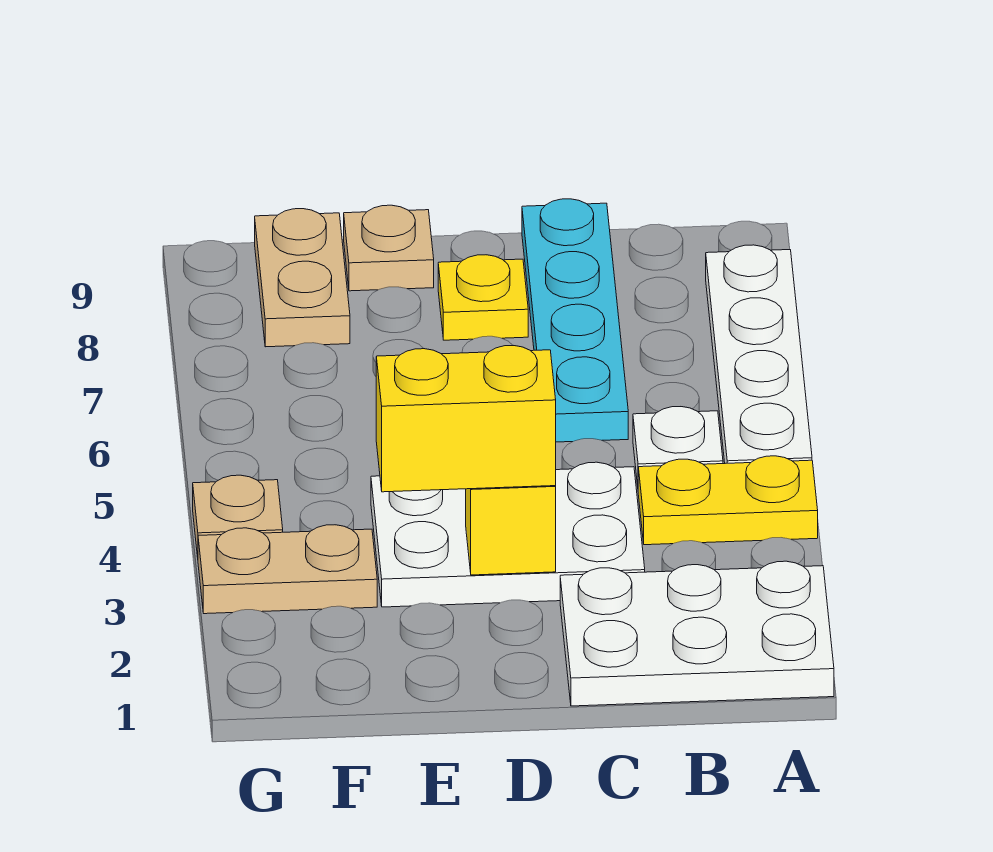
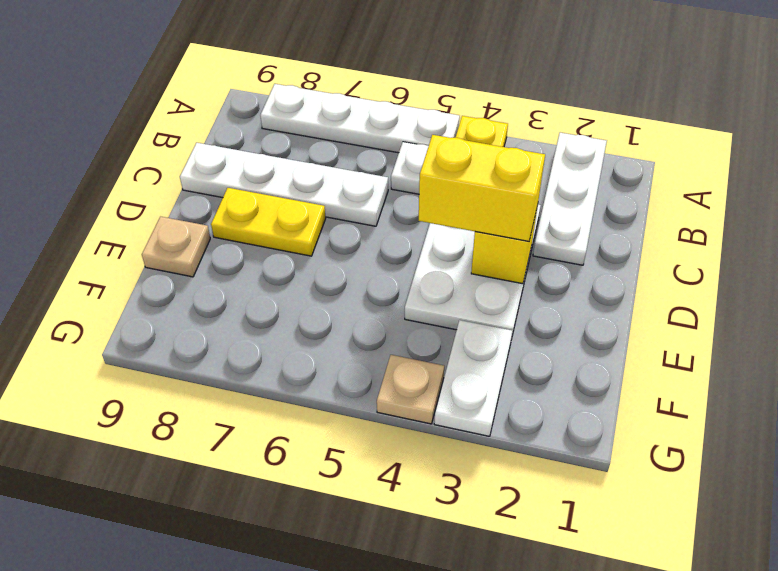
white 2x3 plate [560,561,834,706] -> white 1x3 plate [533,133,607,265]
cyan 1x4 plate [522,199,628,442] -> white 1x4 plate [180,143,388,226]
yellow 1x2 brick [376,346,556,492] -> yellow 1x2 brick turned to [419,135,545,241]
yellow 1x1 plate [438,255,528,340] -> yellow 1x2 plate [211,188,326,256]
tan 1x2 plate [198,525,377,614] -> white 1x2 plate [434,320,513,436]
tan 1x2 plate [255,209,350,347] -> none

